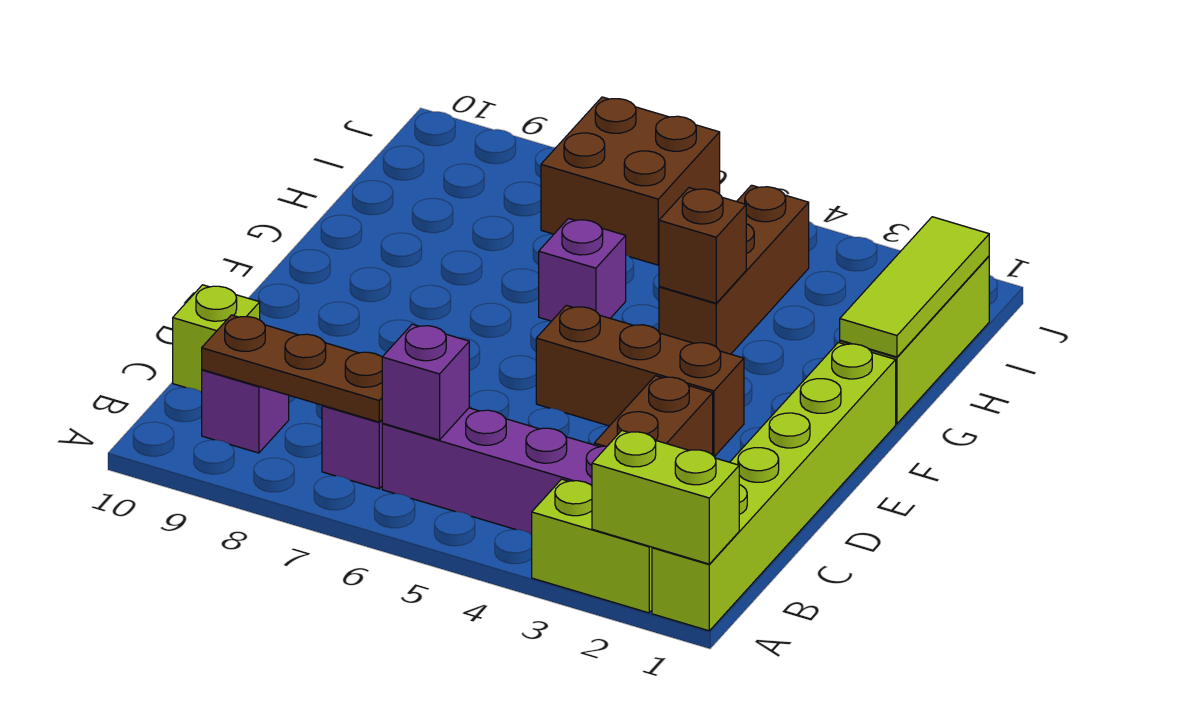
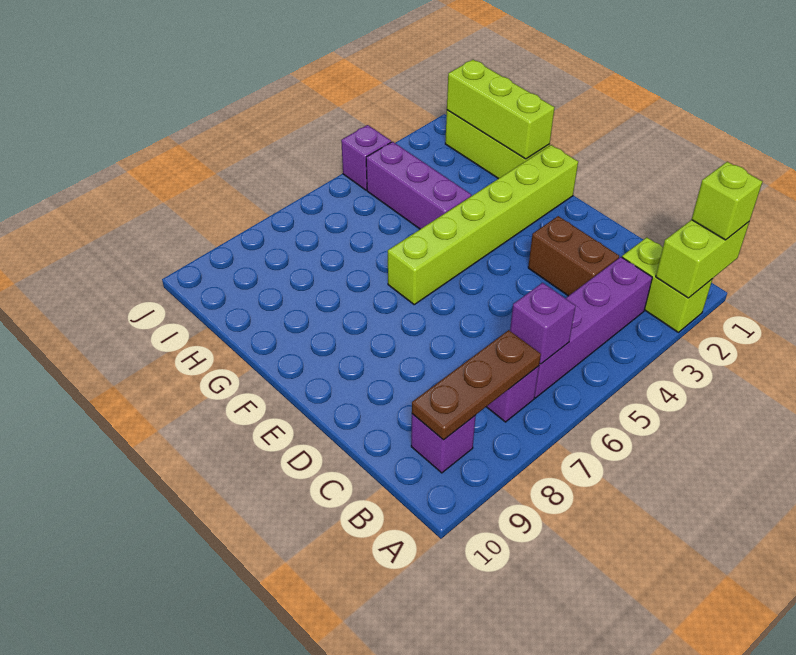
lime 1x6 brick [652,343,896,631] -> lime 1x6 brick turned to [388,145,578,304]
lime 1x2 brick [531,479,652,613] -> lime 1x2 brick turned to [622,238,712,332]
lime 1x1 brick [173,285,260,392] -> lime 1x1 brick moved to [692,162,762,240]
brown 1x3 brick [536,305,744,457] -> none
lime 1x3 tile [840,217,989,357] -> lime 1x3 brick [447,60,555,159]
brown 1x3 brick [659,185,809,354] -> purple 1x3 brick [366,142,471,229]
brown 1x1 brick [659,188,746,303] -> none
purple 1x1 brick [539,218,626,321] -> purple 1x1 brick moved to [341,125,391,190]
brown 2x2 brick [541,97,720,265] -> none

